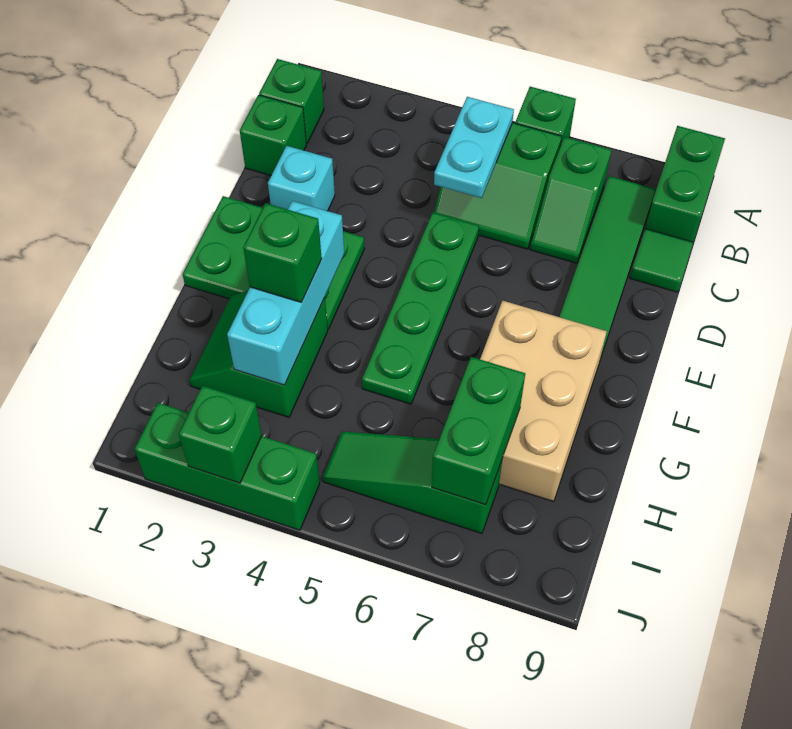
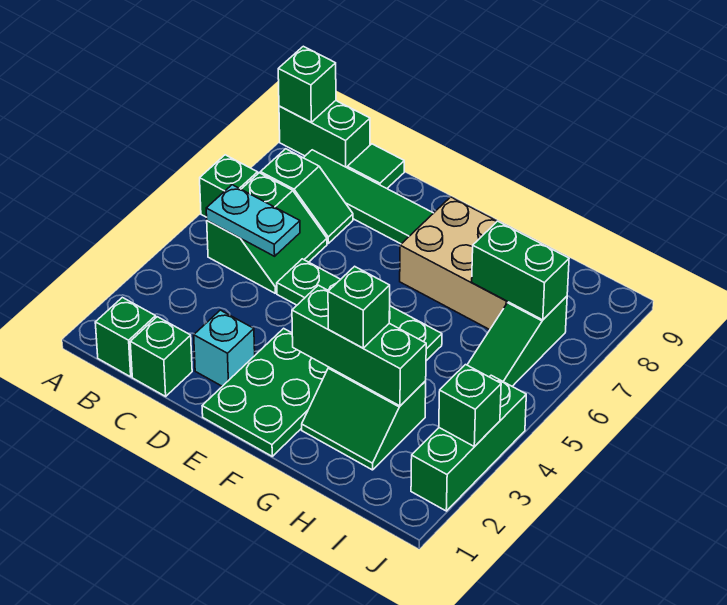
none -> green 1x1 brick [278,46,336,122]
cyan 1x3 brick [227,201,344,385] -> green 1x3 brick [292,285,426,406]

